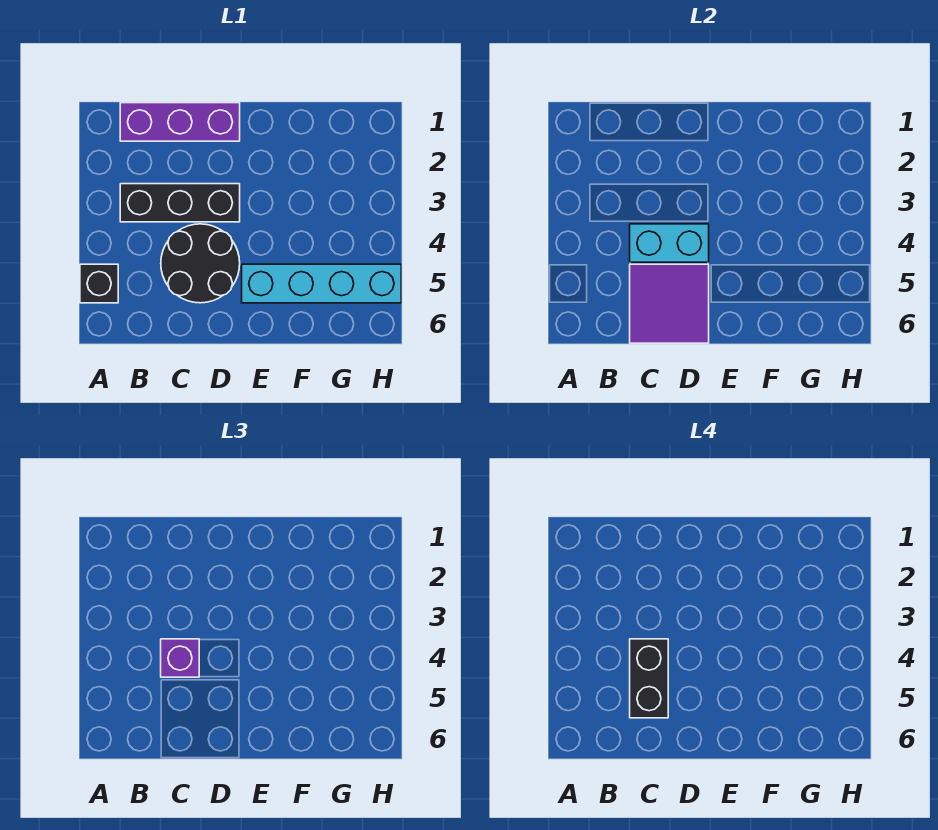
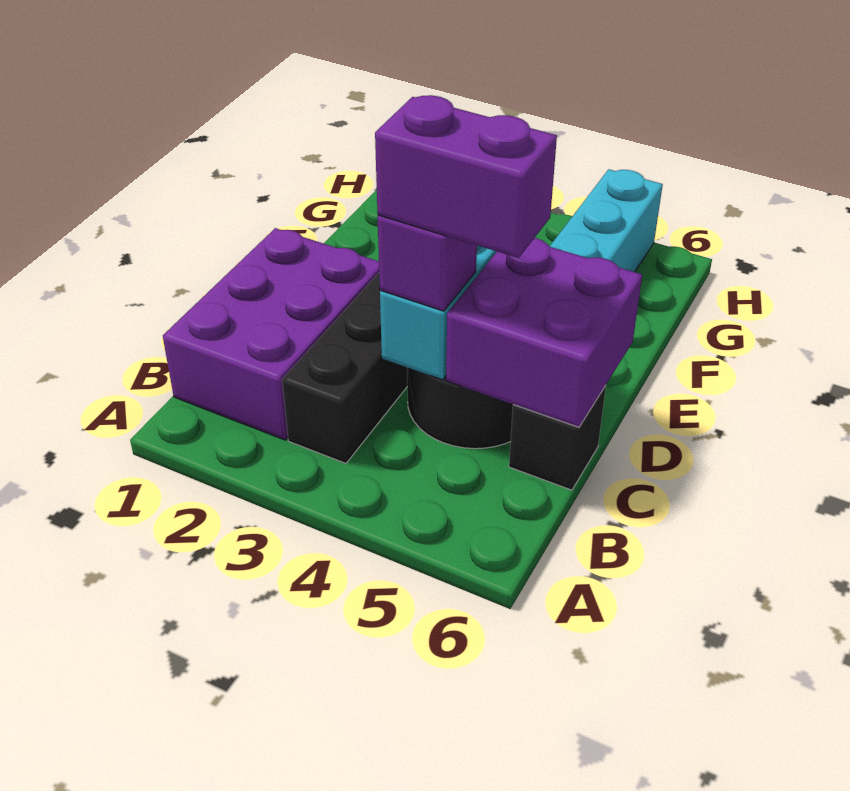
black 1x1 brick [80,264,118,303] -> black 1x1 brick moved to [509,386,606,490]
purple 1x3 brick [120,103,240,141] -> purple 2x3 brick [163,228,379,440]
black 1x2 brick [630,639,668,718] -> purple 1x2 brick [375,95,557,258]
purple 2x2 tile [630,264,709,343] -> purple 2x2 brick [446,238,642,427]

